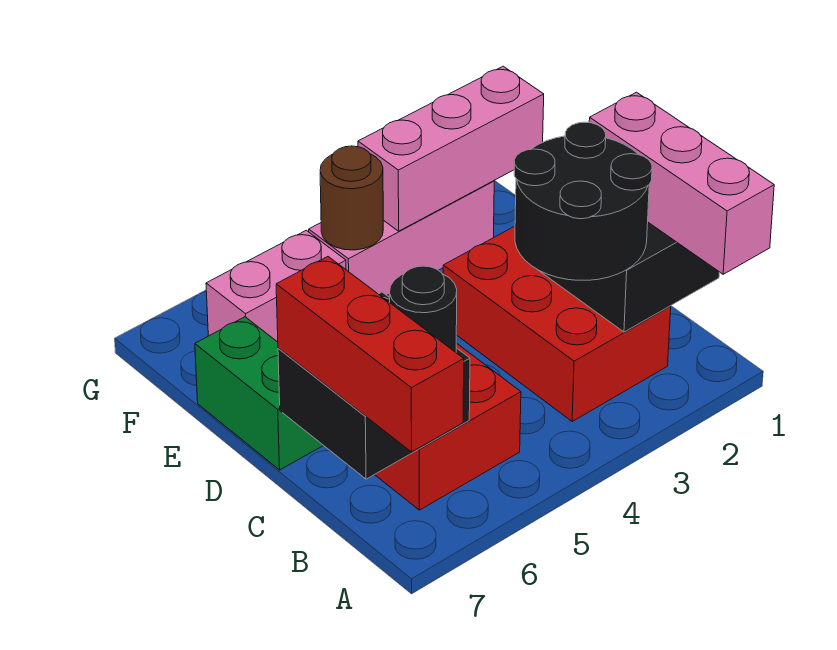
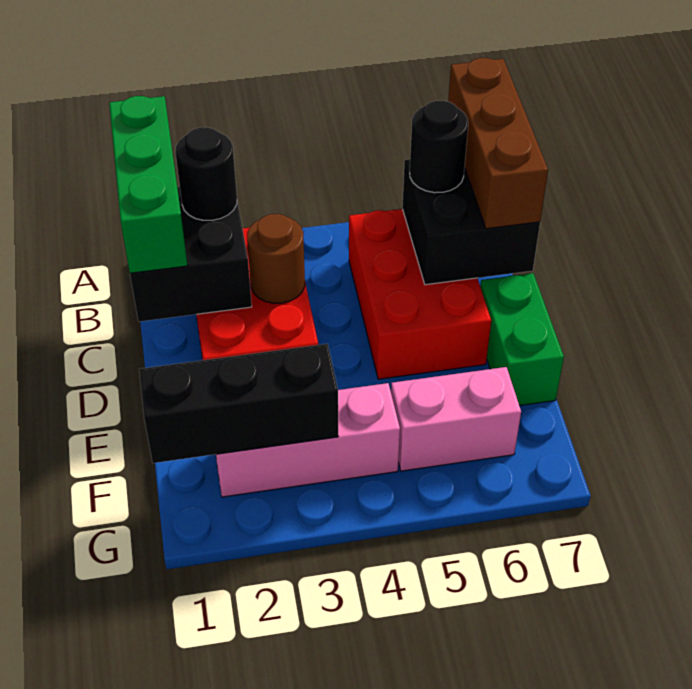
pink 1x3 brick [589,92,774,274] -> green 1x3 brick [109,96,188,273]
red 1x3 brick [276,257,464,452] -> brown 1x3 brick [448,58,548,229]
black 2x2 round brick [514,122,652,280] -> black 1x1 round brick [175,127,237,220]
pink 1x3 brick [358,66,544,231] -> black 1x3 brick [139,344,338,463]
brown 1x1 round brick [320,146,383,250] -> brown 1x1 round brick moved to [247,214,305,303]

